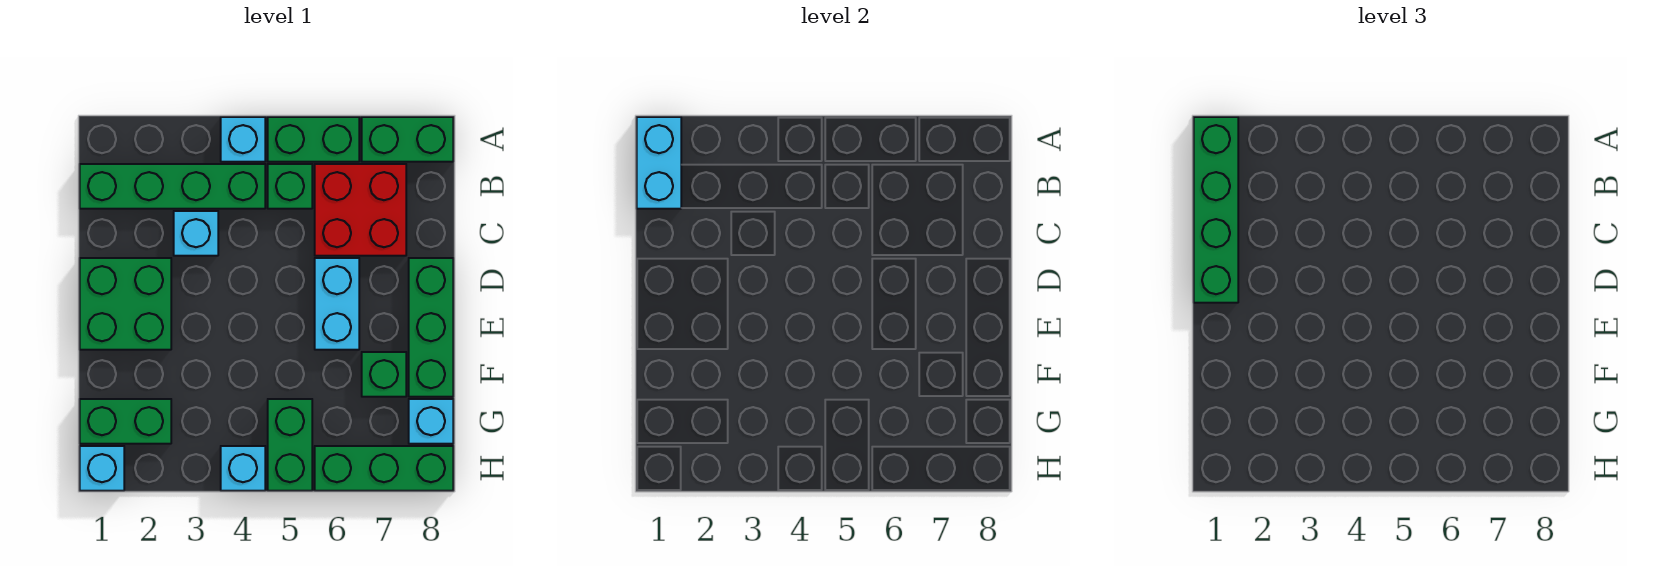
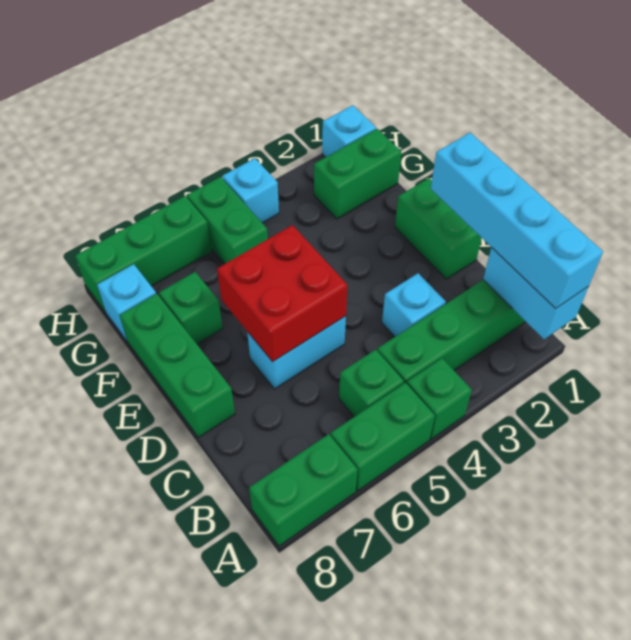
green 1x4 brick [1194,117,1238,303] -> cyan 1x4 brick [431,133,603,309]
cyan 1x1 brick [221,117,265,162] -> green 1x1 brick [407,358,472,439]
red 2x2 brick [315,164,406,256] -> red 2x2 brick moved to [217,225,347,362]
green 2x2 brick [80,258,171,350] -> green 1x2 brick [395,178,482,279]
cyan 1x2 brick [315,258,359,350] -> cyan 1x2 brick turned to [247,316,346,389]

